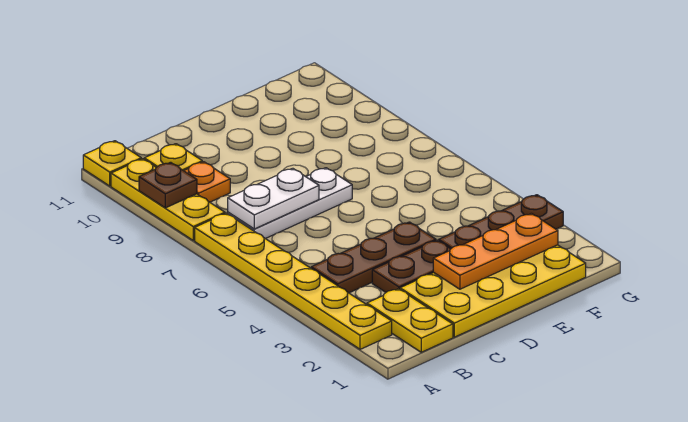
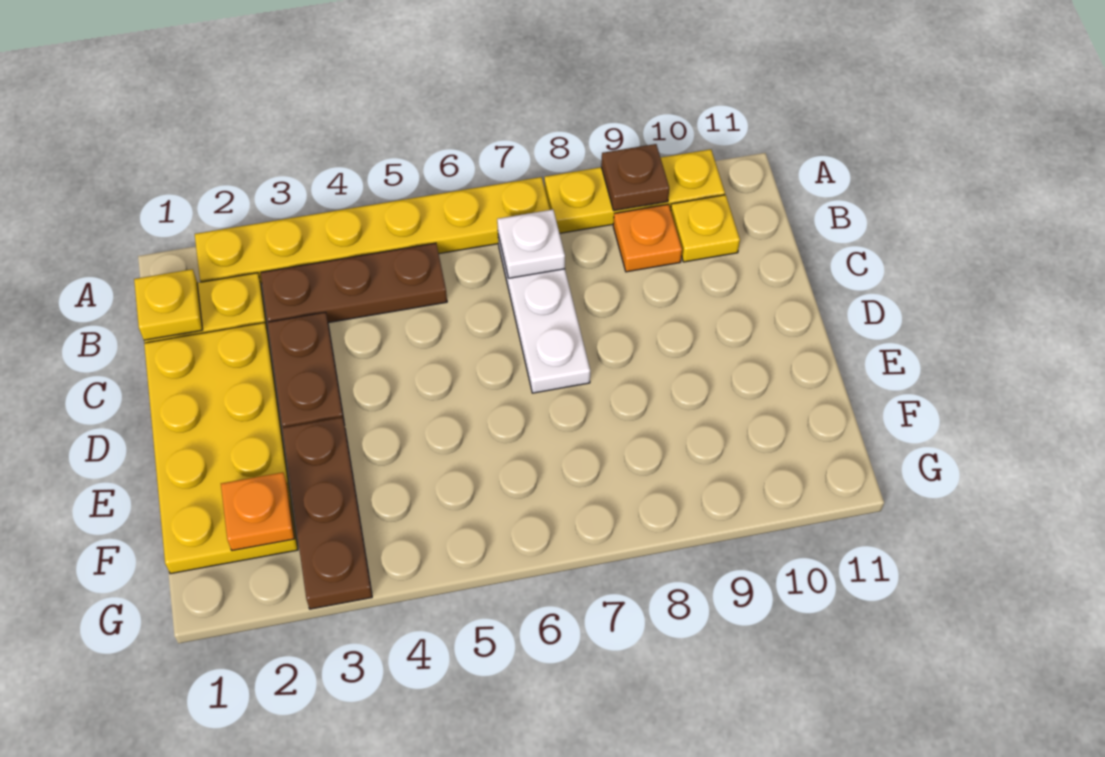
yellow 1x1 plate [83,141,141,186] -> yellow 1x1 plate moved to [134,269,203,340]
brown 1x3 plate [311,222,436,293] -> brown 1x3 plate turned to [261,243,447,323]
white 1x2 plate [228,168,319,229] -> white 1x1 plate [497,210,565,278]
orange 1x3 plate [433,213,558,289] -> orange 1x1 plate [221,472,295,551]

